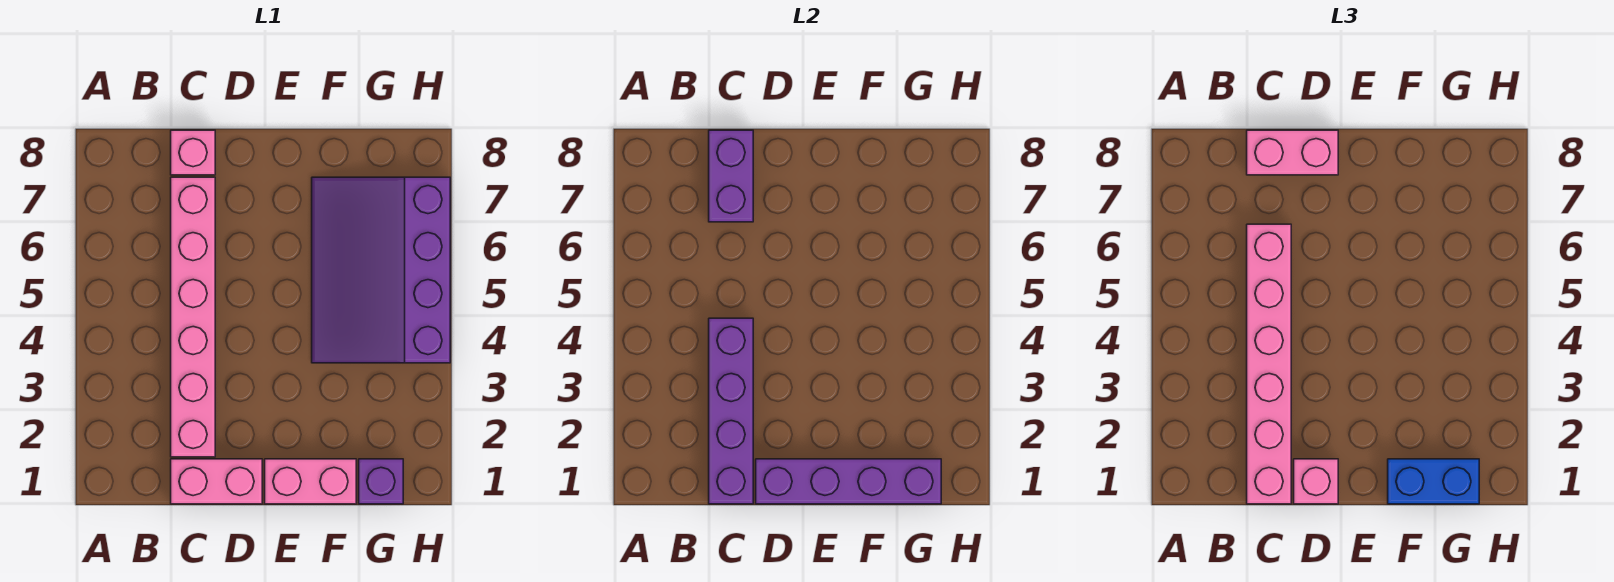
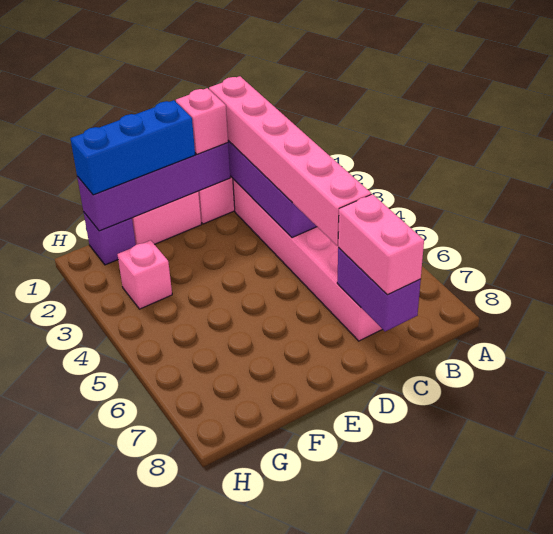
pink 1x1 brick [171,130,215,175] -> pink 1x1 brick moved to [118,240,172,309]
pink 1x2 brick [1247,130,1338,175] -> pink 1x2 brick turned to [338,194,424,295]
blue 1x2 brick [1388,459,1479,504] -> blue 1x3 brick [70,100,195,195]
purple 3x4 slope [312,177,450,363] -> none

